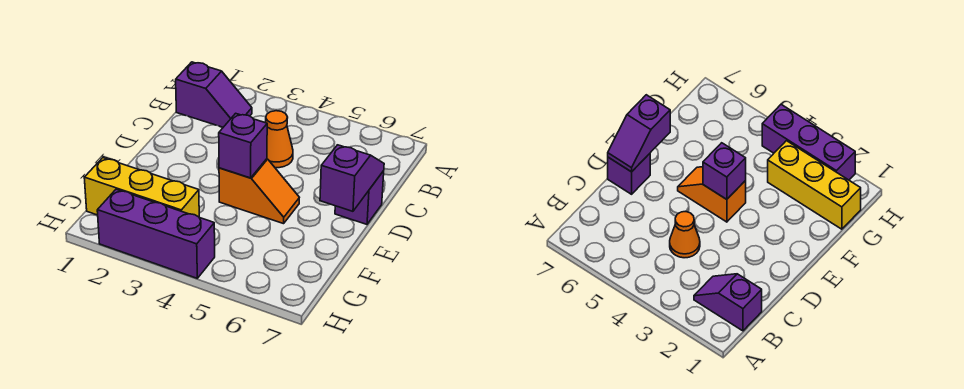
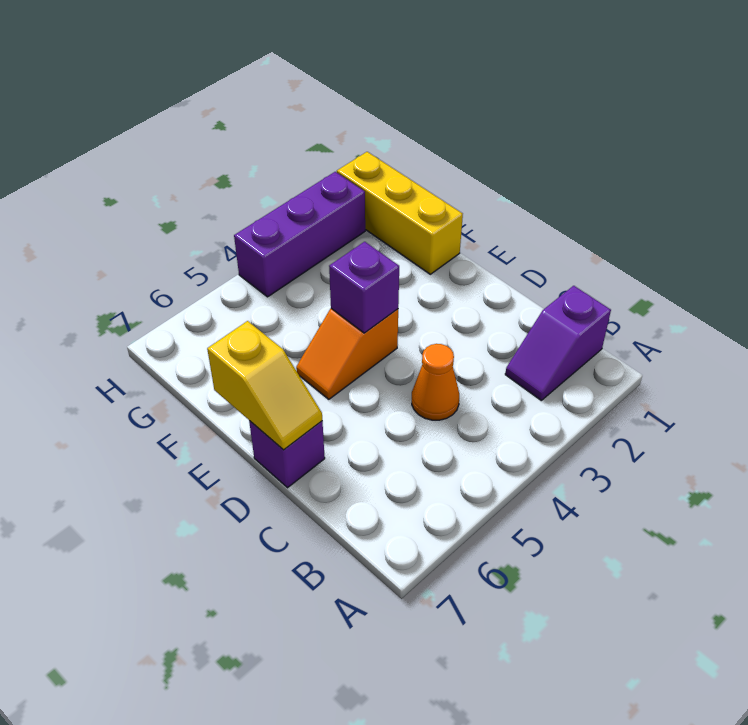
purple 1x2 slope [320,145,384,211] -> yellow 1x2 slope [207,321,322,450]
yellow 1x3 brick [84,158,199,217] -> yellow 1x3 brick turned to [337,152,463,274]

